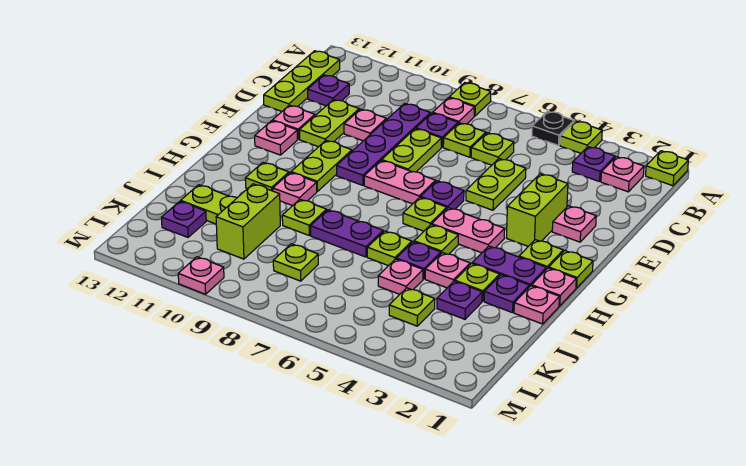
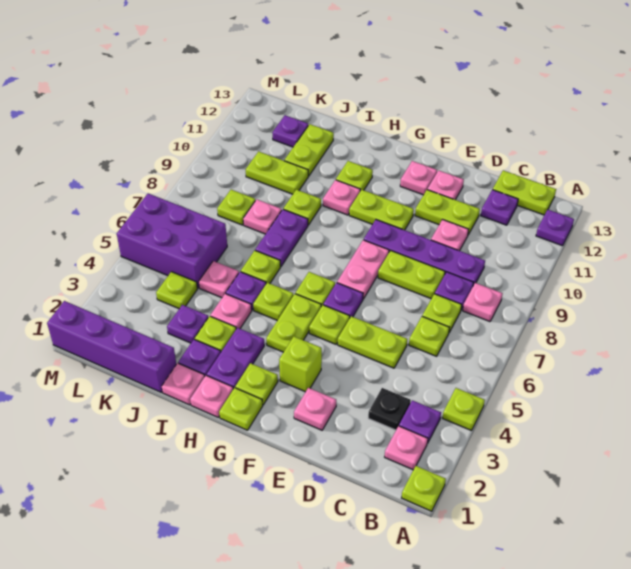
black 1x1 plate [532,111,574,145] -> black 1x1 plate moved to [368,388,411,430]
lime 1x1 plate [449,83,491,116] -> lime 1x1 plate moved to [309,305,350,344]
none -> purple 1x1 plate [536,210,574,246]
lime 1x3 plate [264,51,340,111] -> lime 1x2 plate [493,170,556,215]
lime 1x2 brick [506,174,568,246] -> lime 1x1 brick [279,337,322,392]
pink 1x2 plate [432,208,505,253] -> lime 1x2 plate [266,294,321,352]
none -> purple 1x4 brick [47,301,176,392]
lime 1x2 brick [216,184,280,259] -> lime 1x2 plate [246,151,308,194]
none -> purple 2x3 brick [117,194,227,288]
pink 1x1 plate [178,257,224,294] -> pink 1x1 plate moved to [243,200,282,234]

